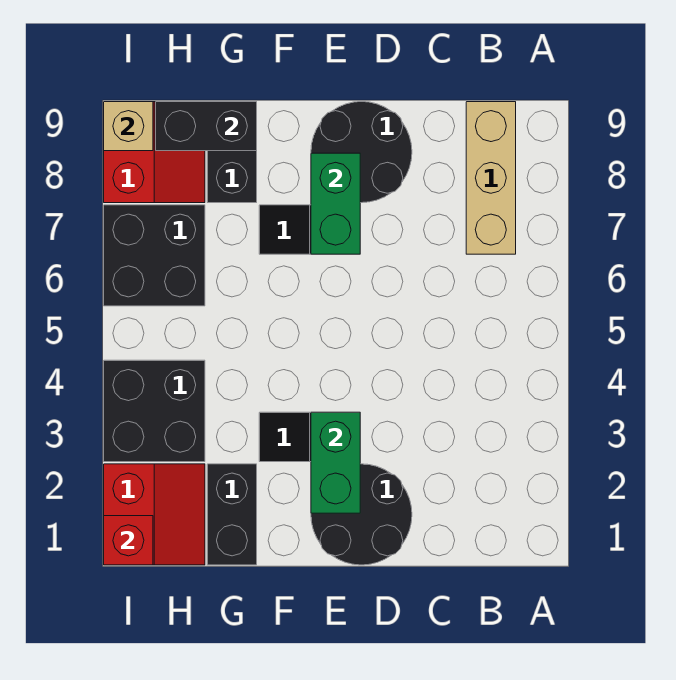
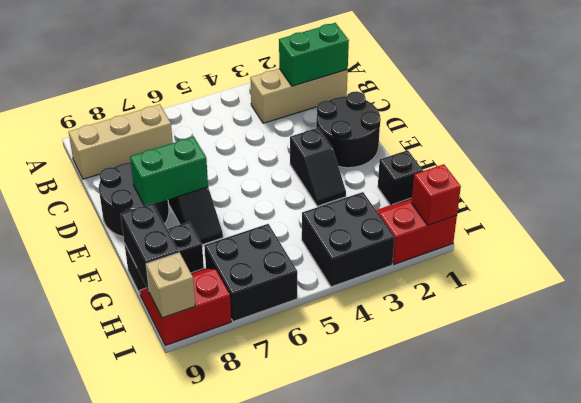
none -> tan 1x3 brick [250,69,348,123]
green 1x2 brick [311,412,360,513] -> green 1x2 brick moved to [279,23,349,86]
black 1x2 brick [207,464,257,565] -> black 1x1 brick [378,150,423,205]

